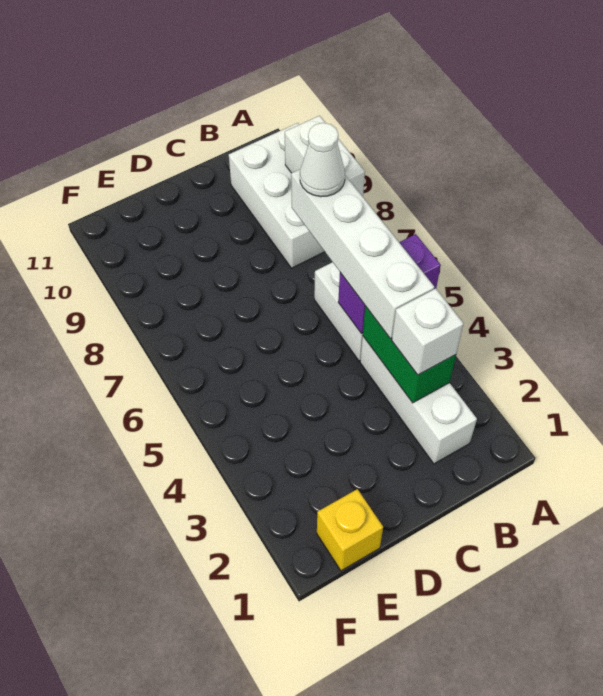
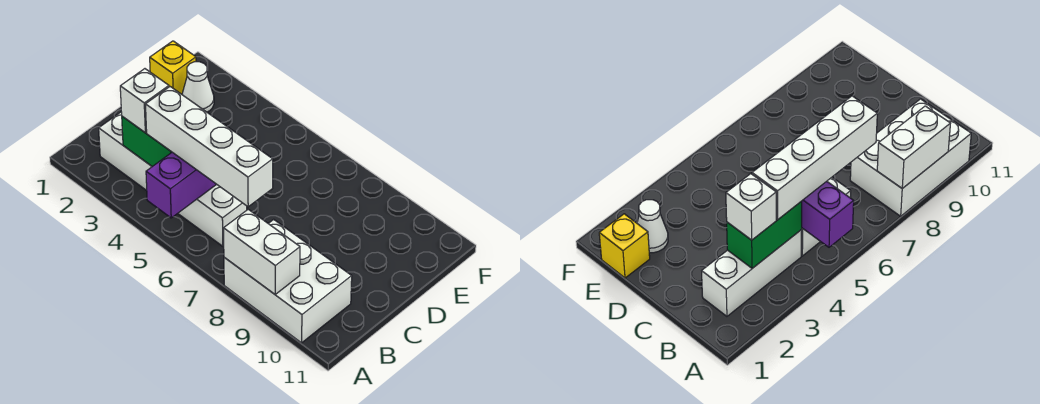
white 1x1 cone [300,123,345,197] -> white 1x1 cone moved to [182,62,214,112]

